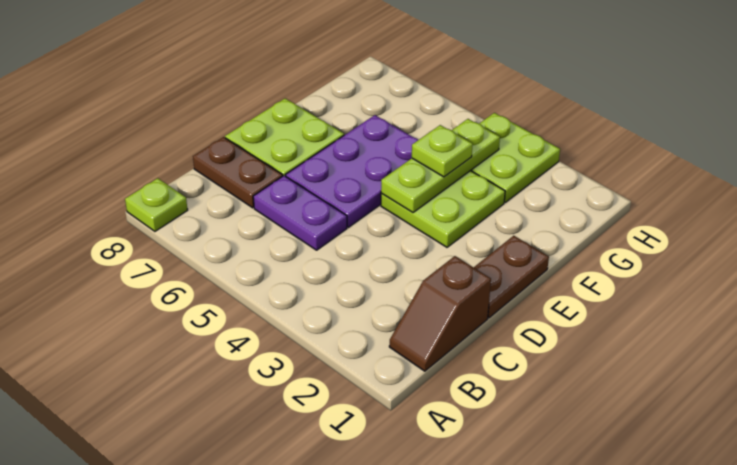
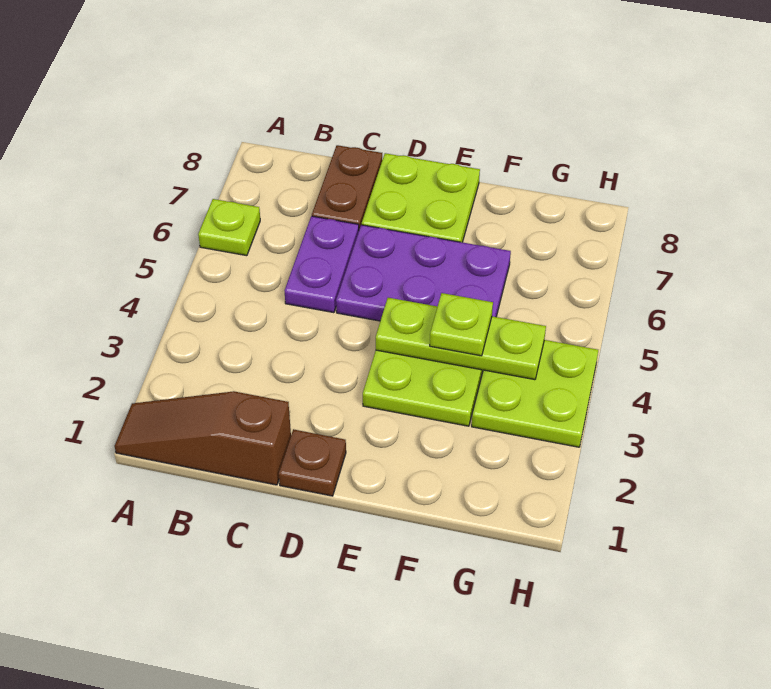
lime 1x1 plate [125,178,188,231] -> lime 1x1 plate moved to [198,199,260,256]
brown 1x2 slope [389,256,491,371] -> brown 1x3 slope [115,391,291,485]
brown 1x2 plate [474,236,549,318] -> brown 1x1 plate [279,429,346,496]

